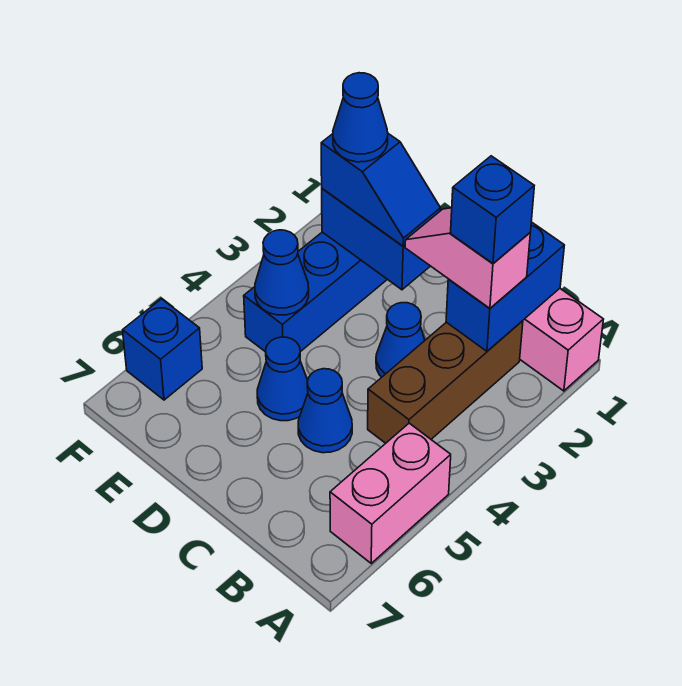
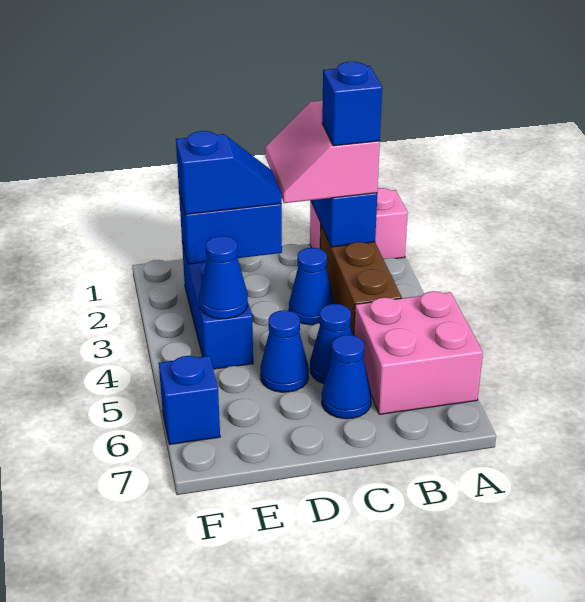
pink 1x2 brick [330,423,451,563] -> pink 2x2 brick [354,291,483,414]
pink 1x2 slope [405,208,530,308] -> pink 2x2 slope [265,101,380,203]
blue 1x1 cone [333,73,388,162] -> blue 1x1 cone moved to [322,335,371,419]

